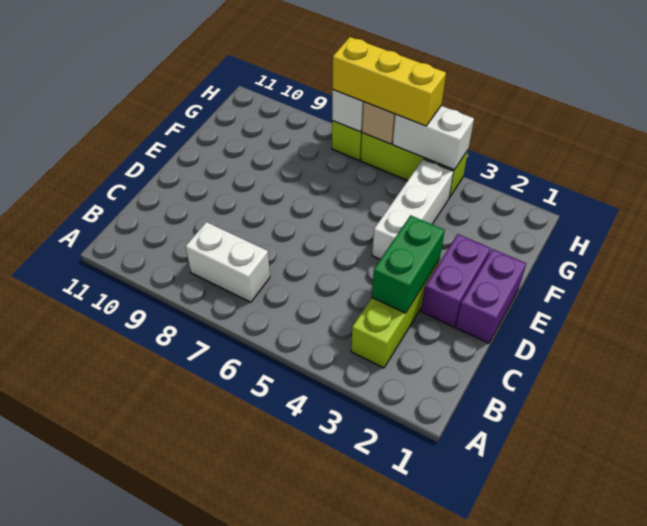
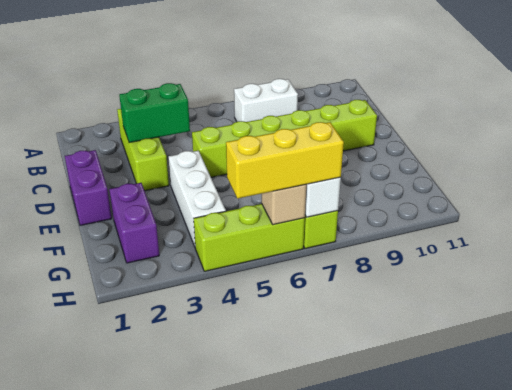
green 1x2 brick [372,215,445,313] -> green 1x2 brick turned to [119,83,190,143]
purple 1x2 brick [421,234,491,327] -> purple 1x2 brick moved to [109,183,159,263]
none -> lime 1x6 brick [192,100,377,177]
white 1x2 brick [393,106,474,170] -> none

